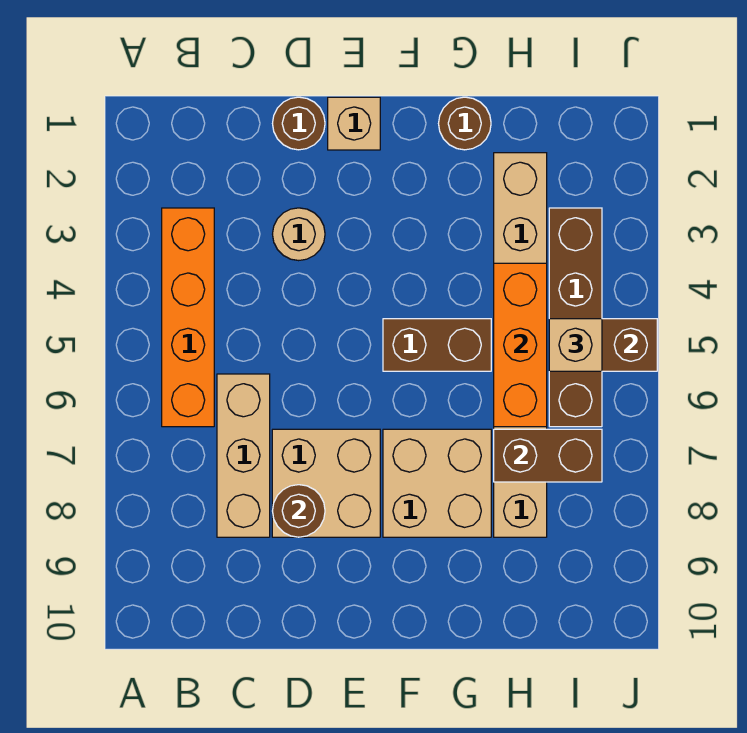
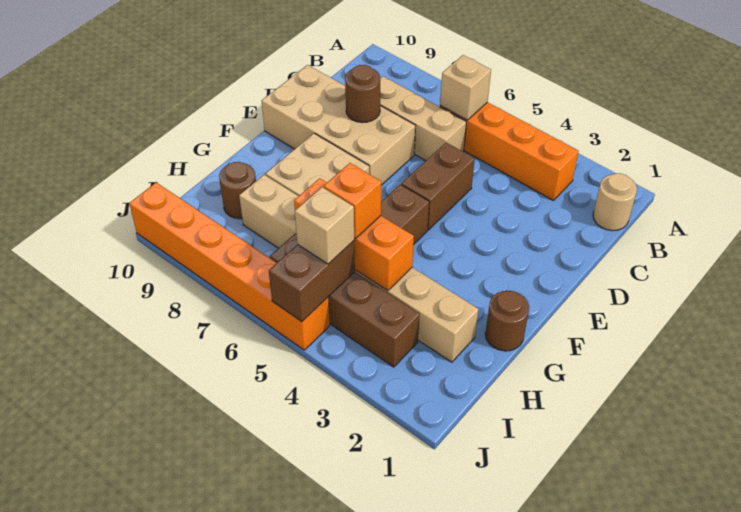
brown 1x1 round brick [273,97,325,150] -> brown 1x1 round brick moved to [219,162,256,219]
tan 1x1 round brick [273,208,325,261] -> tan 1x1 round brick moved to [593,173,637,231]
tan 2x2 brick [272,429,380,537] -> tan 2x4 brick [262,65,416,185]
tan 1x1 brick [328,97,380,150] -> tan 1x1 brick moved to [440,55,491,120]
none -> orange 1x1 brick [324,163,381,239]
brown 1x2 brick [494,429,602,482] -> brown 1x2 brick moved to [401,142,475,230]
none -> orange 1x6 brick [129,183,330,350]

